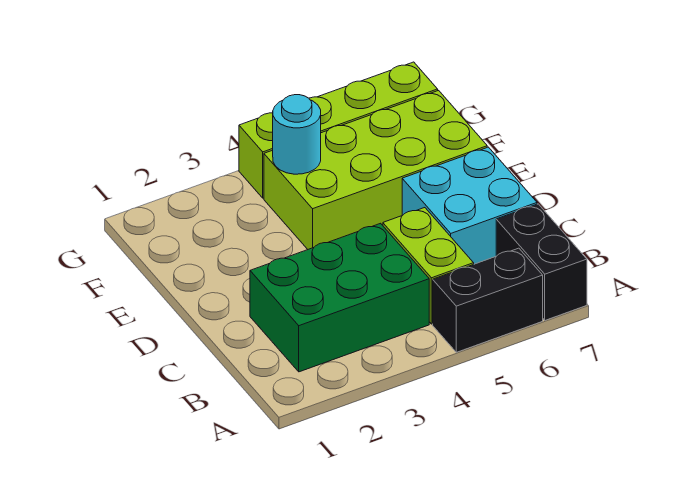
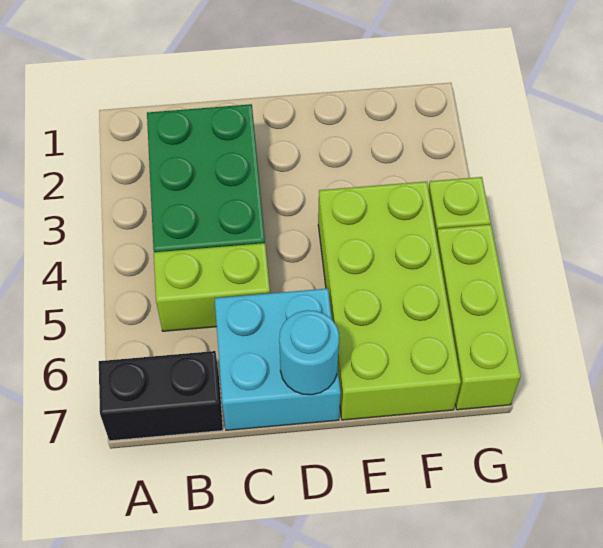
black 1x2 brick [433,248,543,352] -> none
cyan 1x1 round brick [273,95,321,174] -> cyan 1x1 round brick moved to [279,310,339,395]

